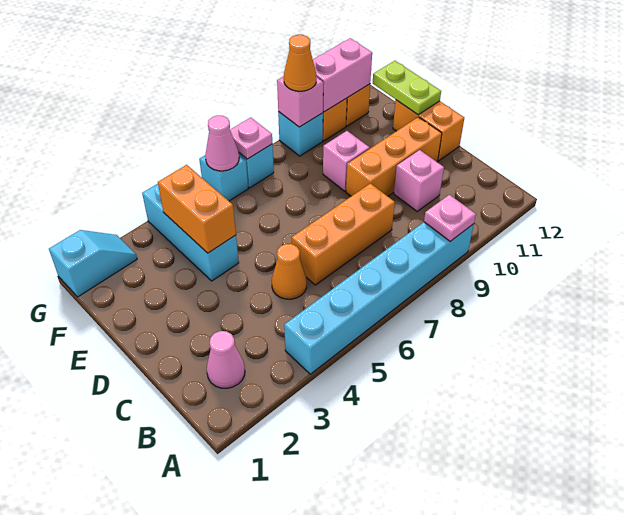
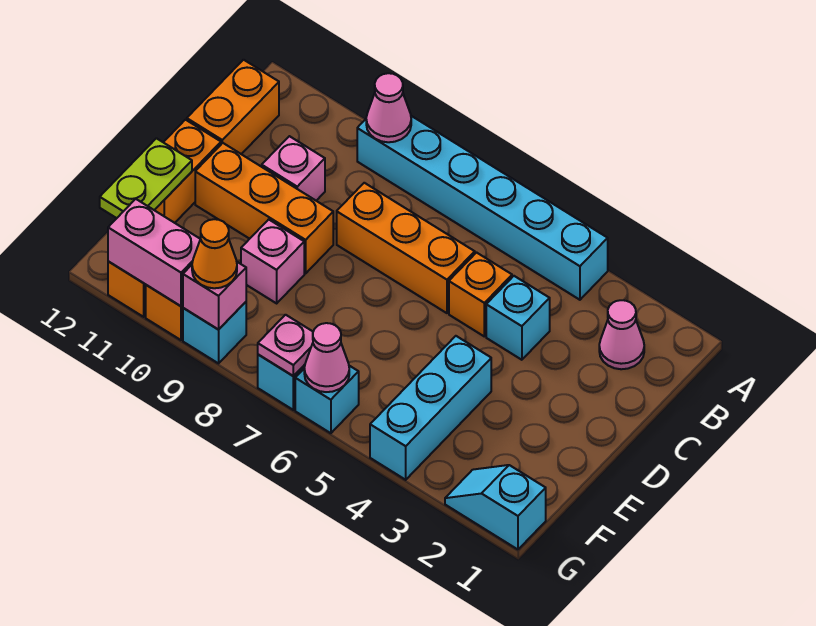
pink 1x1 plate [424,195,476,241] -> pink 1x1 cone [366,73,411,142]
none -> cyan 1x1 brick [486,276,550,360]
orange 1x1 cone [272,244,307,299] -> orange 1x1 brick [449,253,512,336]
orange 1x2 brick [158,165,236,253] -> orange 1x2 brick moved to [187,60,279,154]

